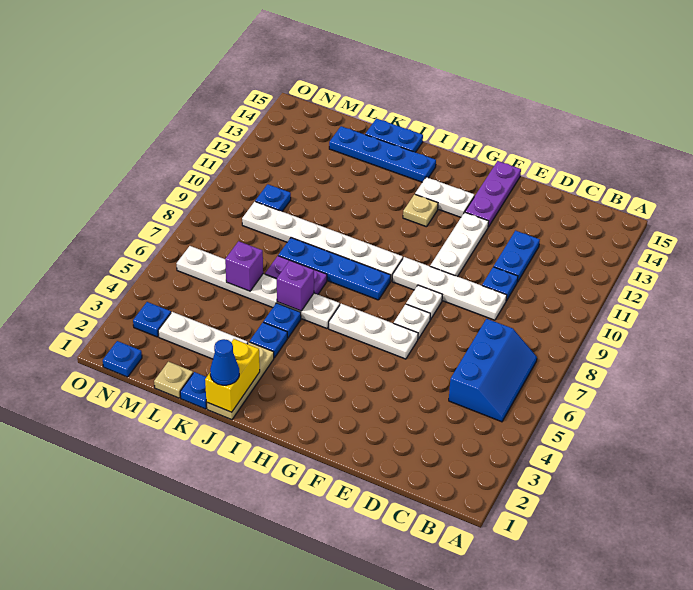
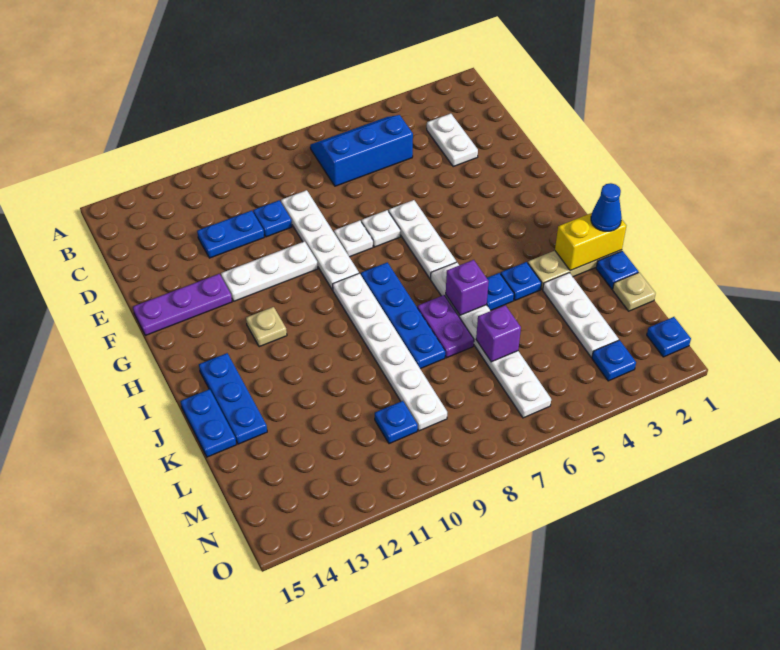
white 1x2 plate [415,177,474,217] -> white 1x2 plate moved to [427,114,478,167]
blue 1x4 plate [329,126,436,182] -> blue 1x3 plate [199,353,267,444]

